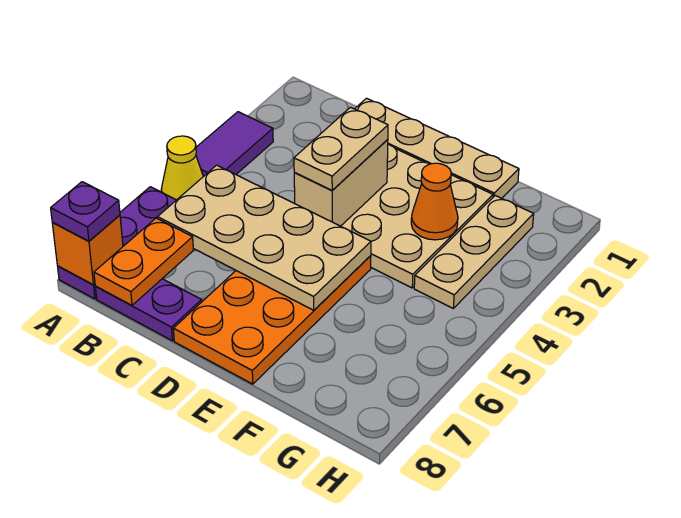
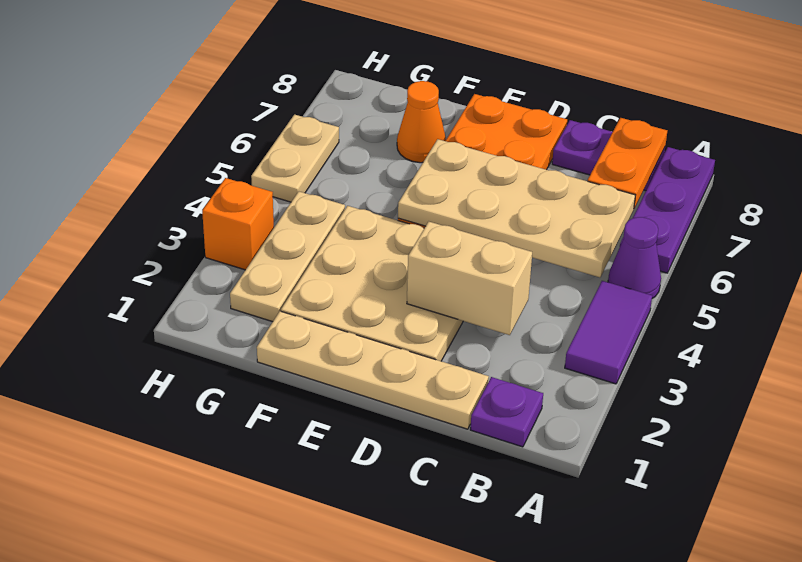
yellow 1x1 cone [161,136,203,200] -> purple 1x1 cone [608,217,661,298]
orange 1x1 brick [52,215,123,285] -> orange 1x1 brick moved to [202,178,274,270]
purple 1x1 plate [51,182,120,241] -> purple 1x1 plate moved to [470,377,543,447]
tan 1x2 brick [294,139,388,226] -> tan 1x2 brick turned to [407,222,532,335]
tan 1x2 plate [294,107,388,190] -> tan 1x2 plate moved to [251,115,339,202]
orange 1x1 cone [411,163,458,240] -> orange 1x1 cone moved to [397,81,446,163]

